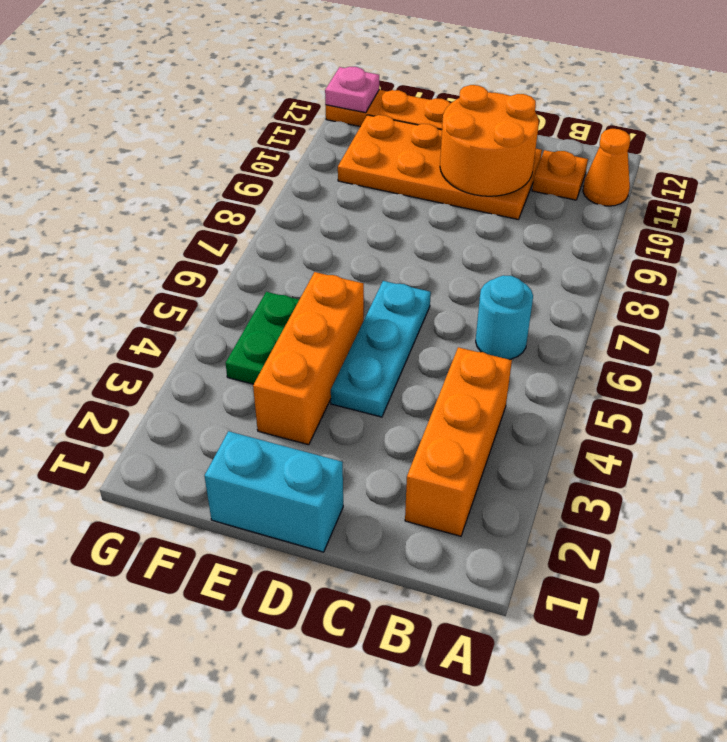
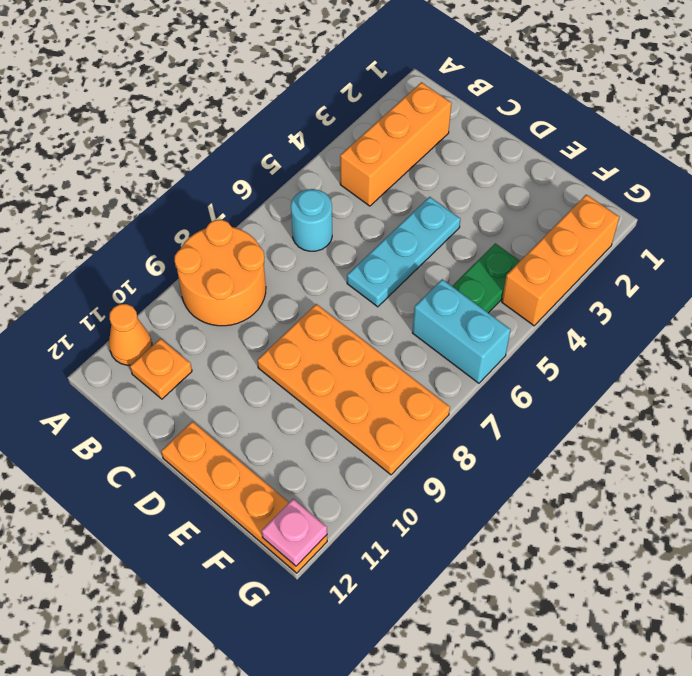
orange 2x4 plate [338,115,542,219] -> orange 2x4 plate moved to [257,304,450,475]
orange 2x2 round brick [440,85,539,196] -> orange 2x2 round brick moved to [175,220,266,326]
cyan 1x2 brick [205,431,343,552] -> cyan 1x2 brick moved to [413,279,511,383]
orange 1x3 brick [253,272,364,445] -> orange 1x3 brick moved to [502,194,619,326]

